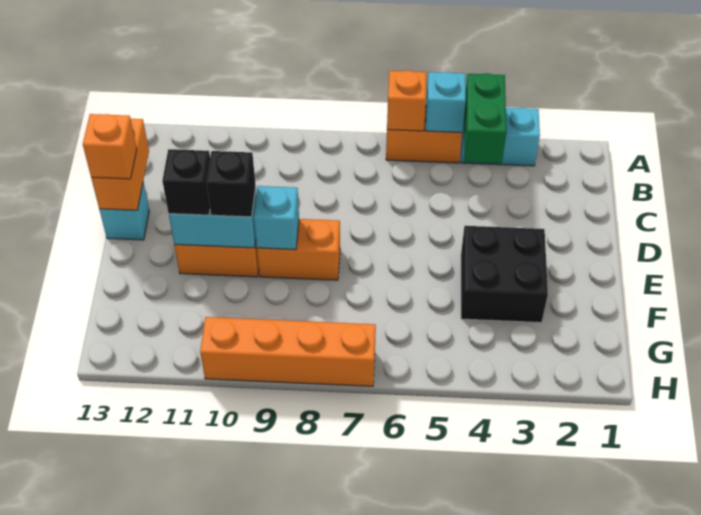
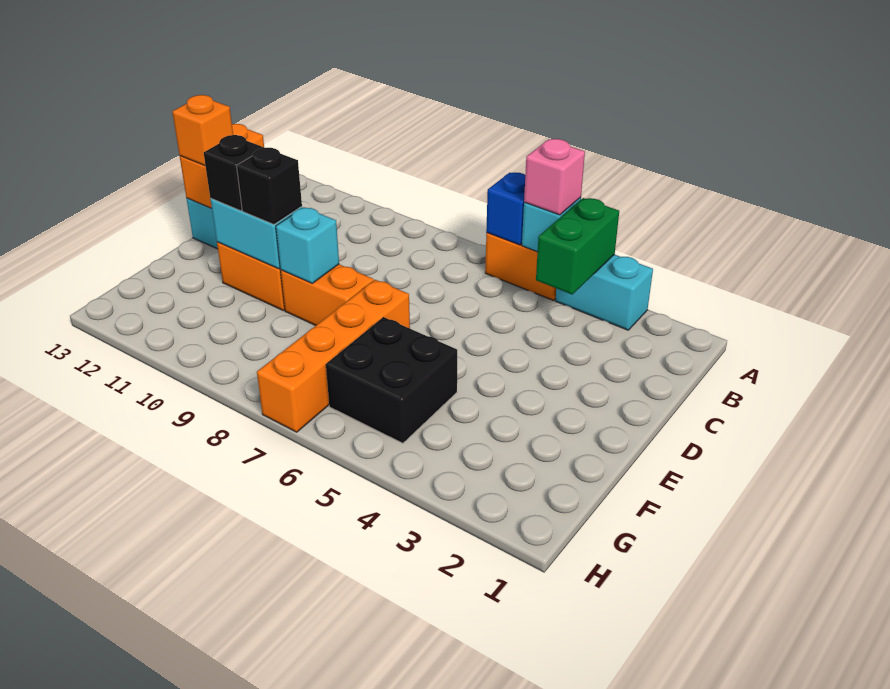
none -> pink 1x1 brick [524,139,585,215]
orange 1x1 brick [387,70,427,131] -> blue 1x1 brick [486,172,525,245]
black 2x2 brick [461,226,548,323] -> black 2x2 brick moved to [326,317,457,443]
orange 1x4 brick [200,317,376,386] -> orange 1x4 brick turned to [257,280,410,432]

